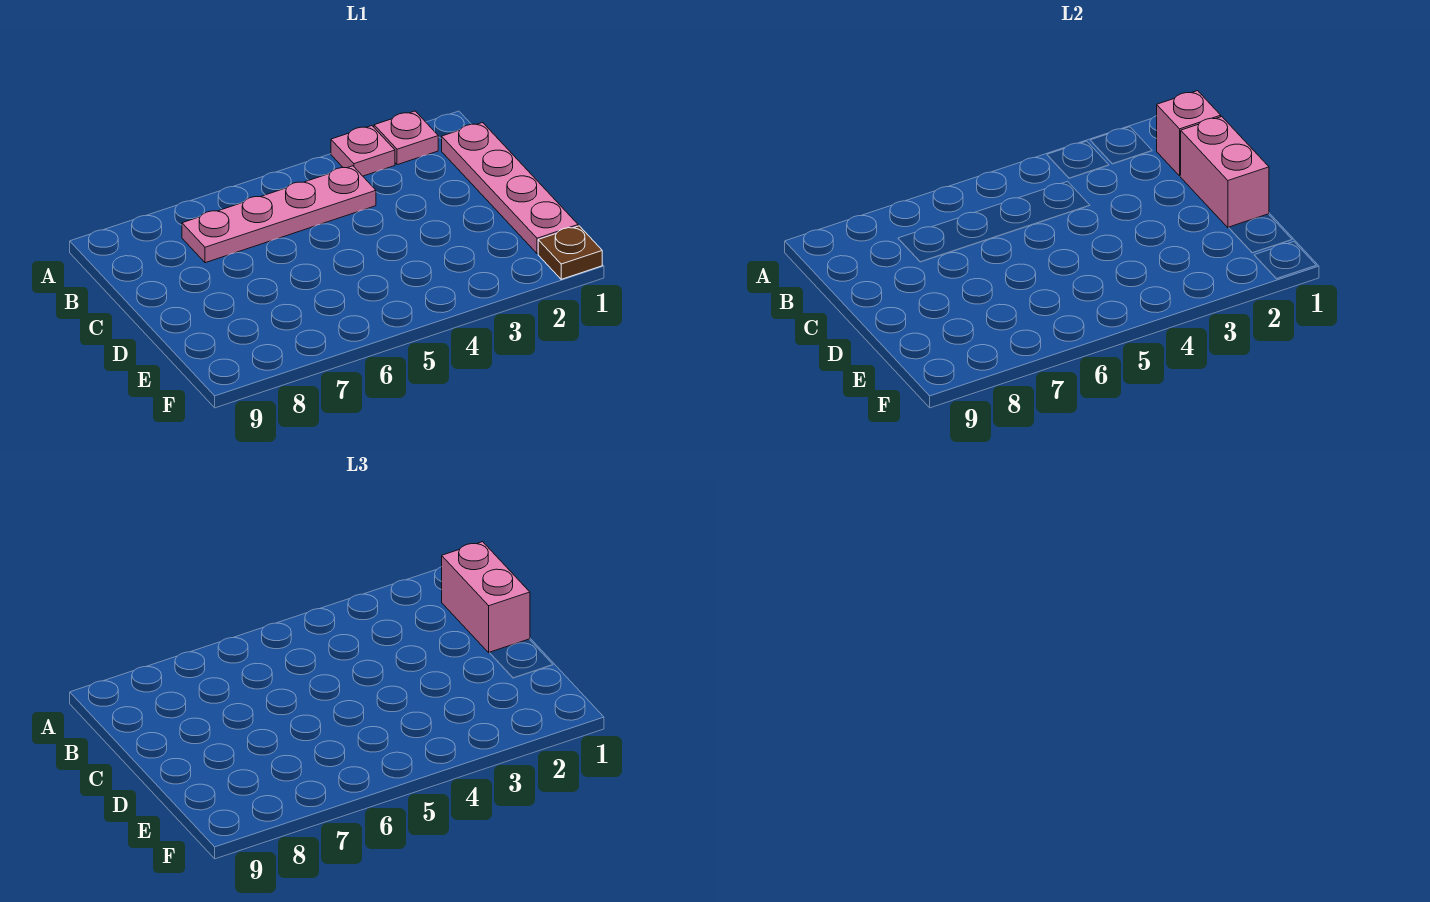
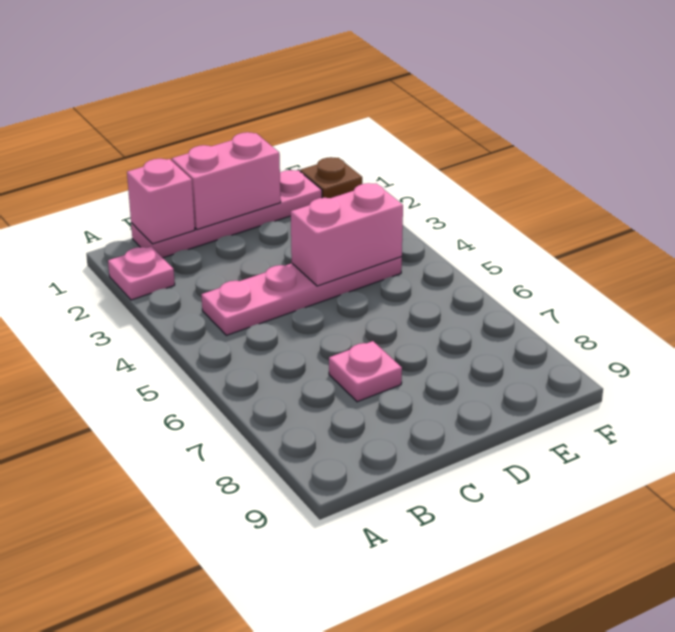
pink 1x1 plate [331,126,395,176] -> pink 1x1 plate moved to [329,341,402,402]
pink 1x2 brick [442,542,530,653] -> pink 1x2 brick moved to [291,183,403,286]
pink 1x4 plate [182,166,376,263] -> pink 1x4 plate turned to [201,257,402,335]

